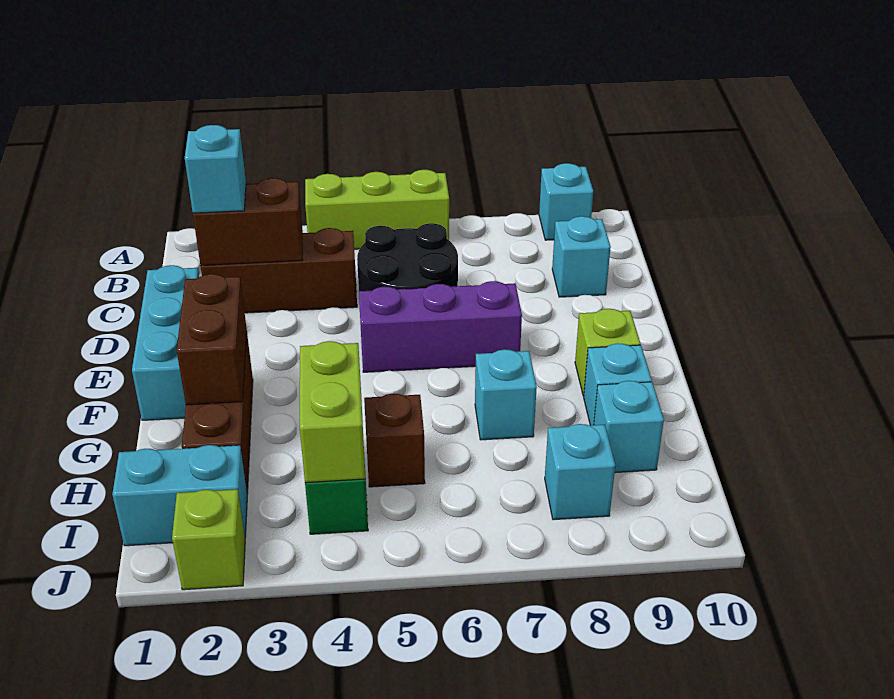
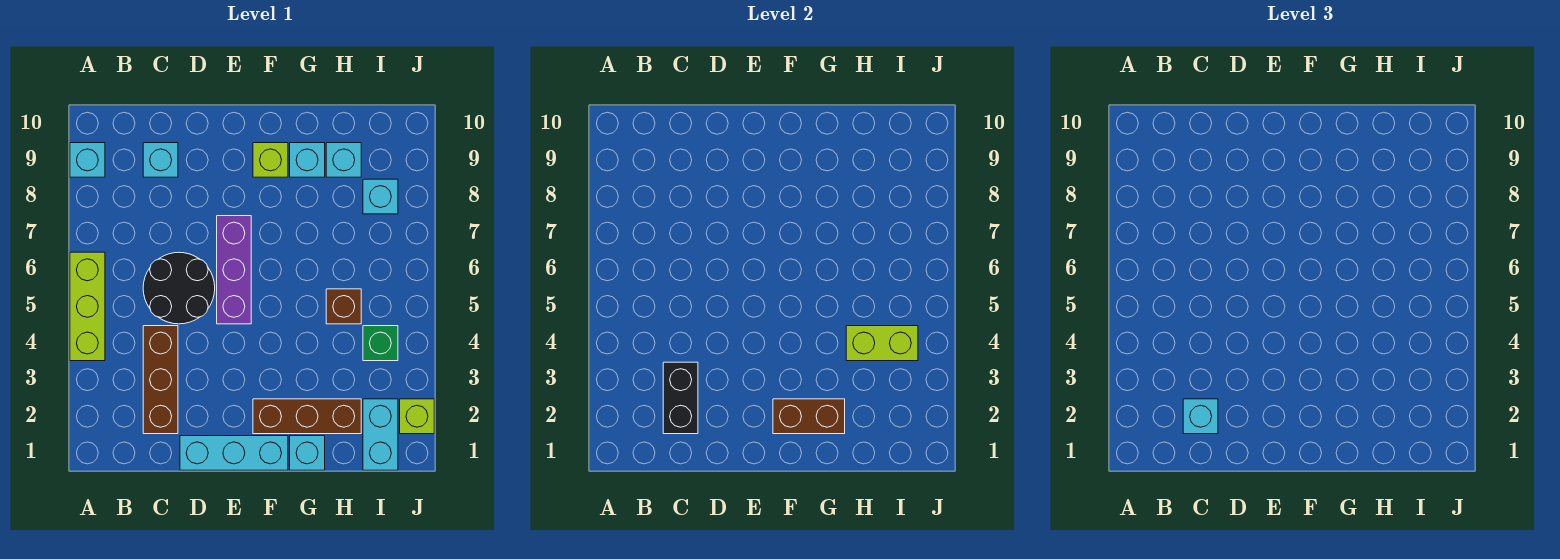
brown 1x2 brick [193,178,303,266] -> black 1x2 brick [663,362,698,434]
cyan 1x1 brick [475,349,537,440] -> cyan 1x1 brick moved to [290,436,325,470]

